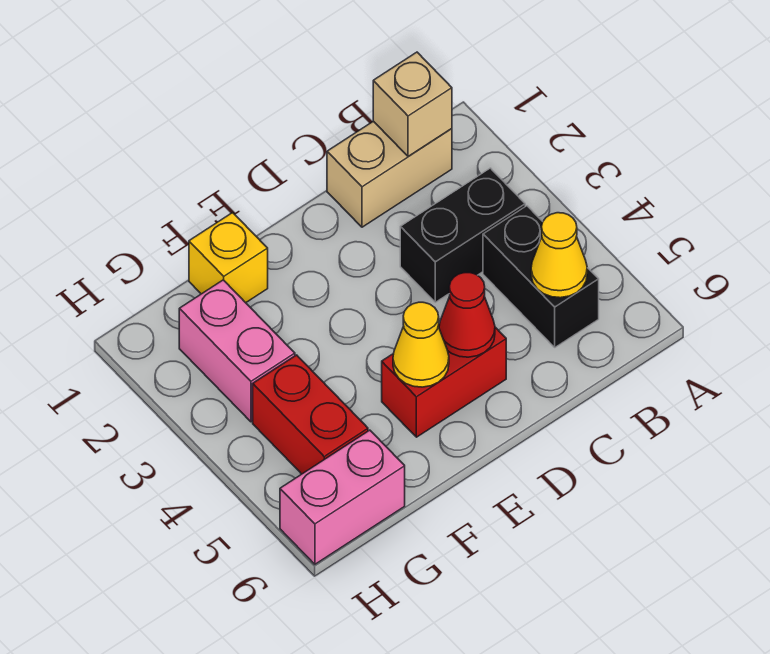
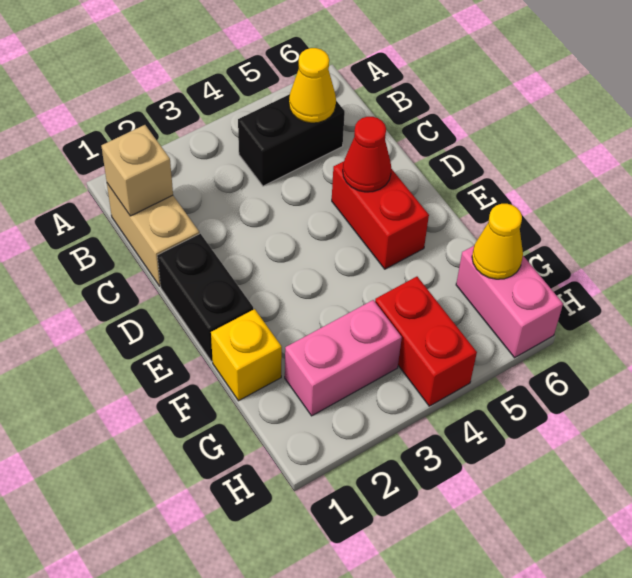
black 1x2 brick [400,168,525,302] -> black 1x2 brick moved to [157,234,253,362]
yellow 1x1 cone [393,302,449,387] -> yellow 1x1 cone moved to [472,204,523,279]
red 1x2 brick [253,355,368,474] -> red 1x2 brick turned to [375,277,477,406]

